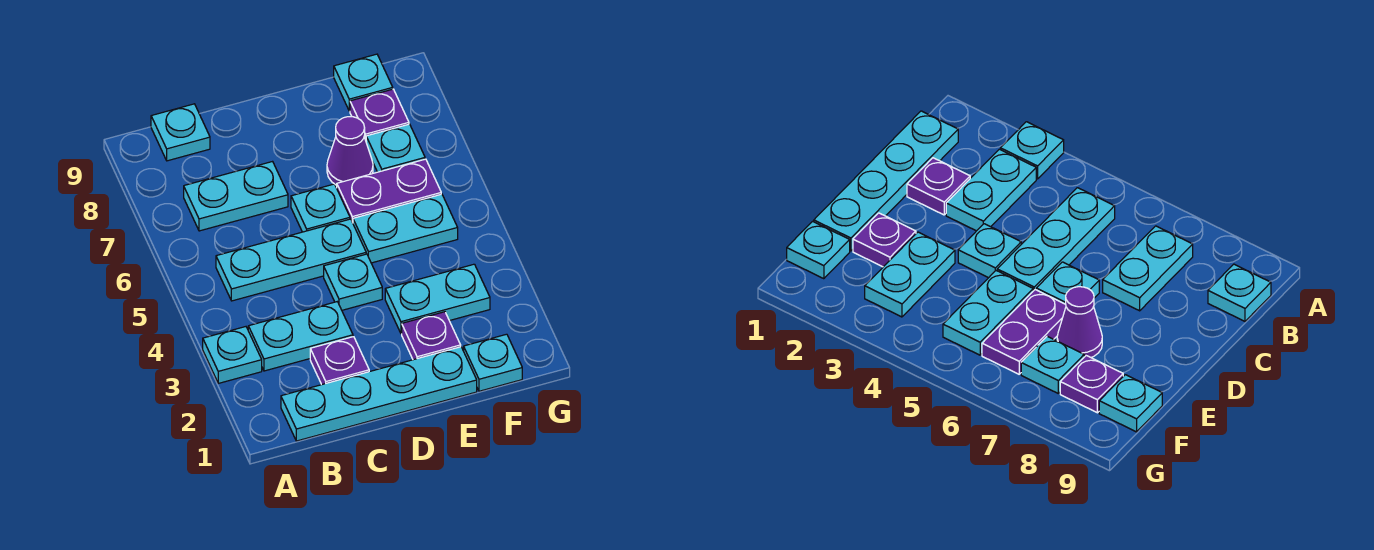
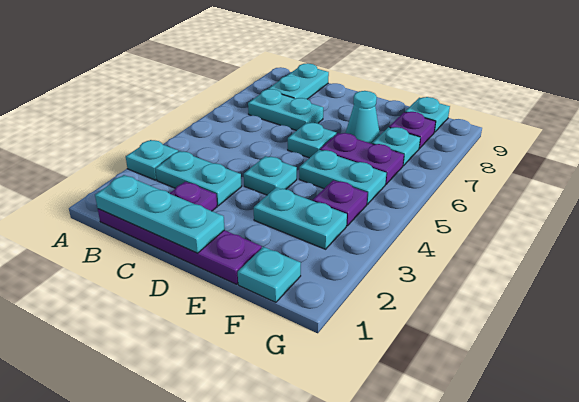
cyan 1x4 plate [281,347,477,441] -> purple 1x4 plate [98,209,262,284]
cyan 1x3 plate [216,219,366,301] -> cyan 1x3 plate moved to [95,175,225,253]
cyan 1x1 plate [151,104,210,161] -> cyan 1x2 plate [268,63,329,99]
purple 1x1 plate [402,312,461,360] -> purple 1x1 plate moved to [313,180,368,226]
purple 1x1 cone [327,117,373,185] -> cyan 1x1 cone [346,91,380,144]

